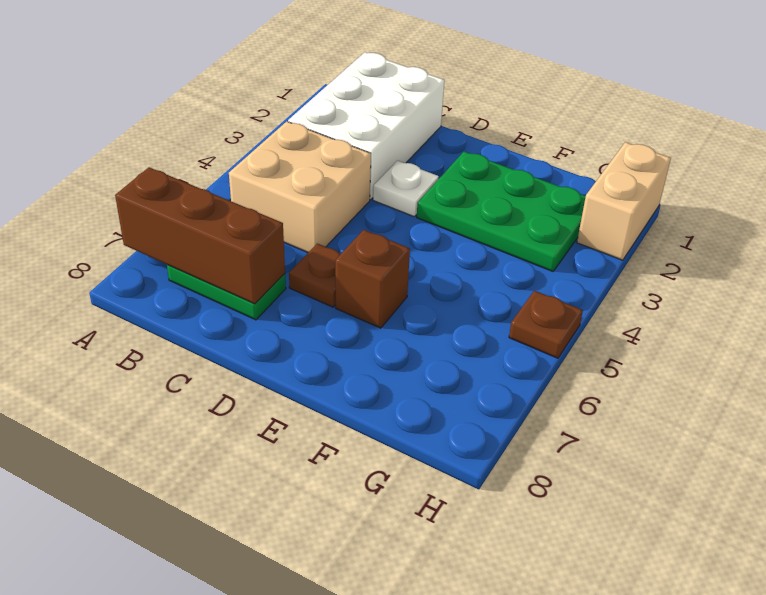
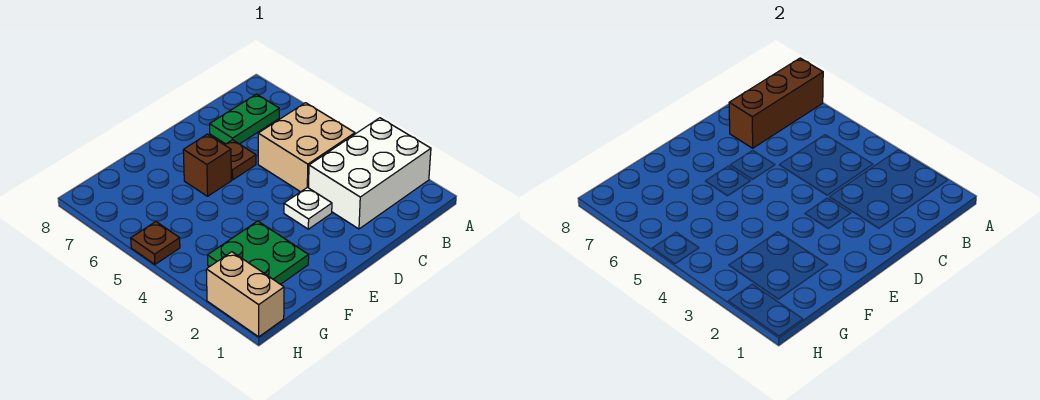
white 2x3 brick [288,52,444,199] -> white 2x3 brick turned to [309,118,431,229]
green 2x3 plate [417,152,586,271] -> green 2x2 plate [208,221,309,284]

